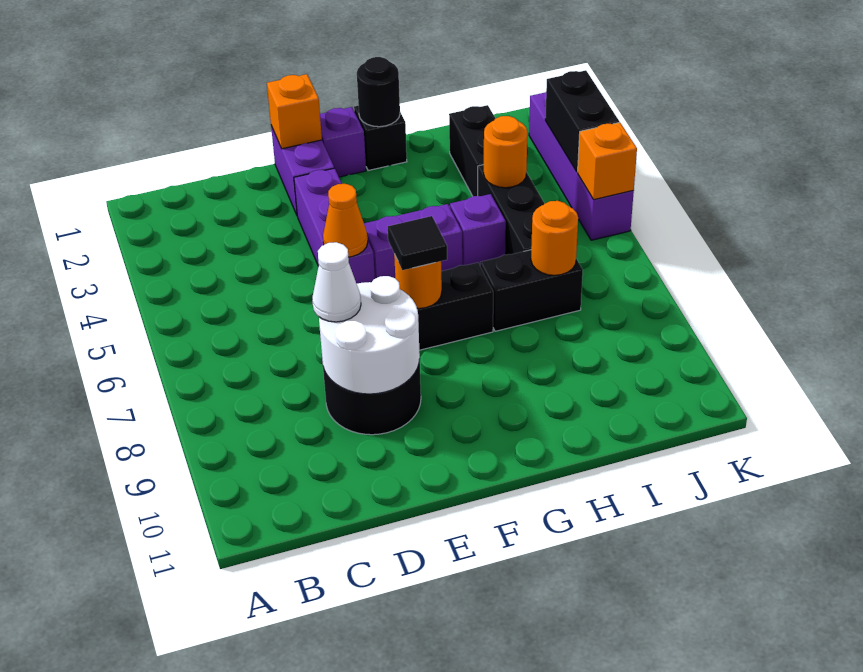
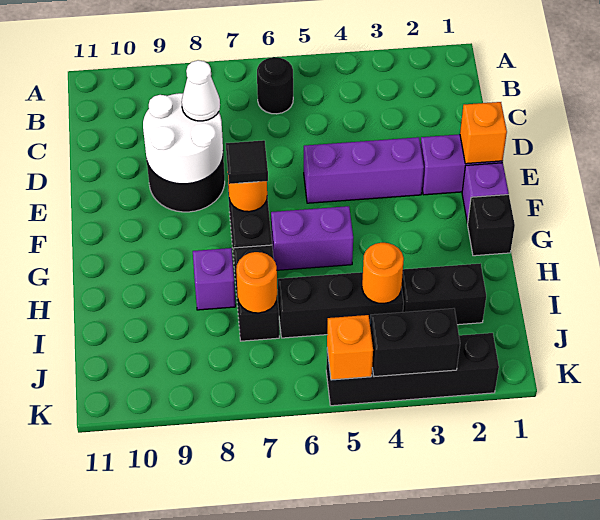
orange 1x1 cone [323,184,368,257] -> none
purple 1x2 brick [364,204,462,279] -> purple 1x2 brick turned to [271,206,353,270]
black 1x1 round brick [357,57,400,127] -> black 1x1 round brick moved to [257,57,293,114]
purple 1x1 brick [450,194,506,265] -> purple 1x1 brick moved to [193,248,236,310]
purple 1x4 brick [529,92,634,240] -> black 1x4 brick [326,333,499,406]

